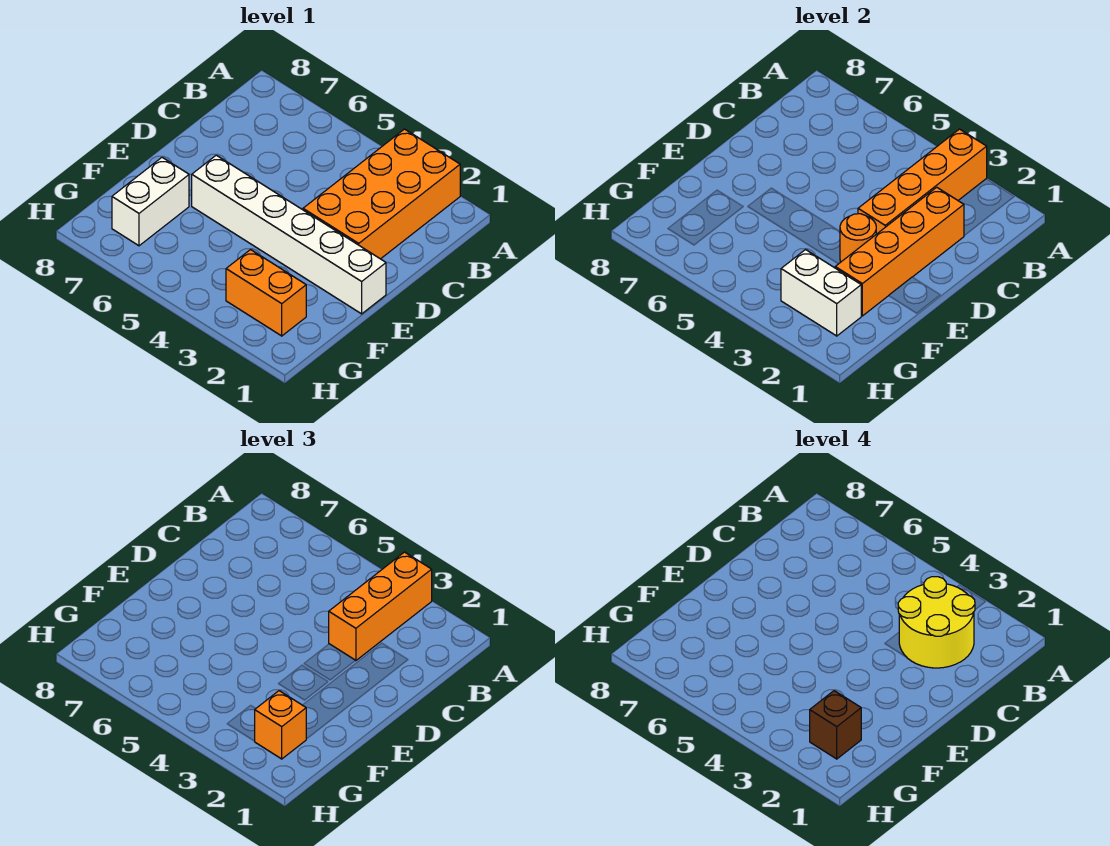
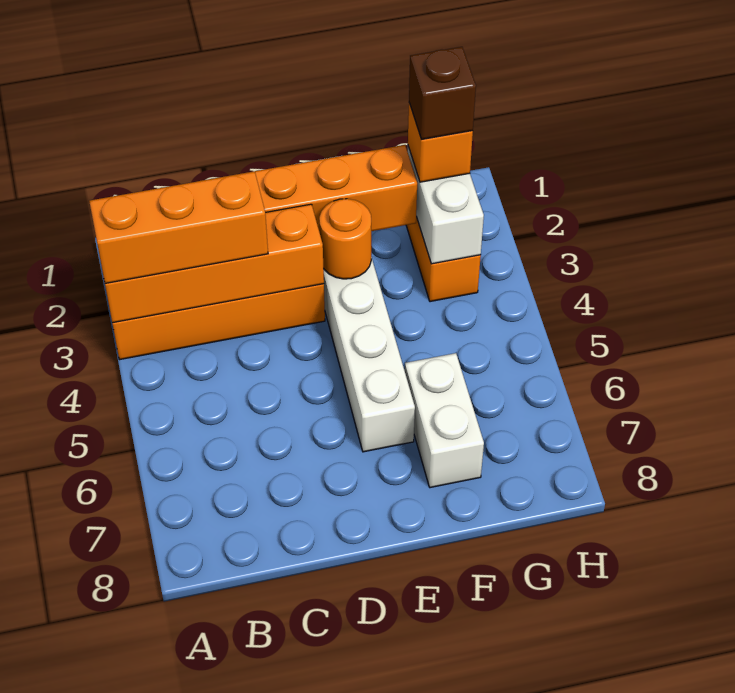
yellow 2x2 round brick [898,577,975,668] -> none
white 1x2 brick [112,158,189,246] -> white 1x2 brick turned to [405,353,484,488]

